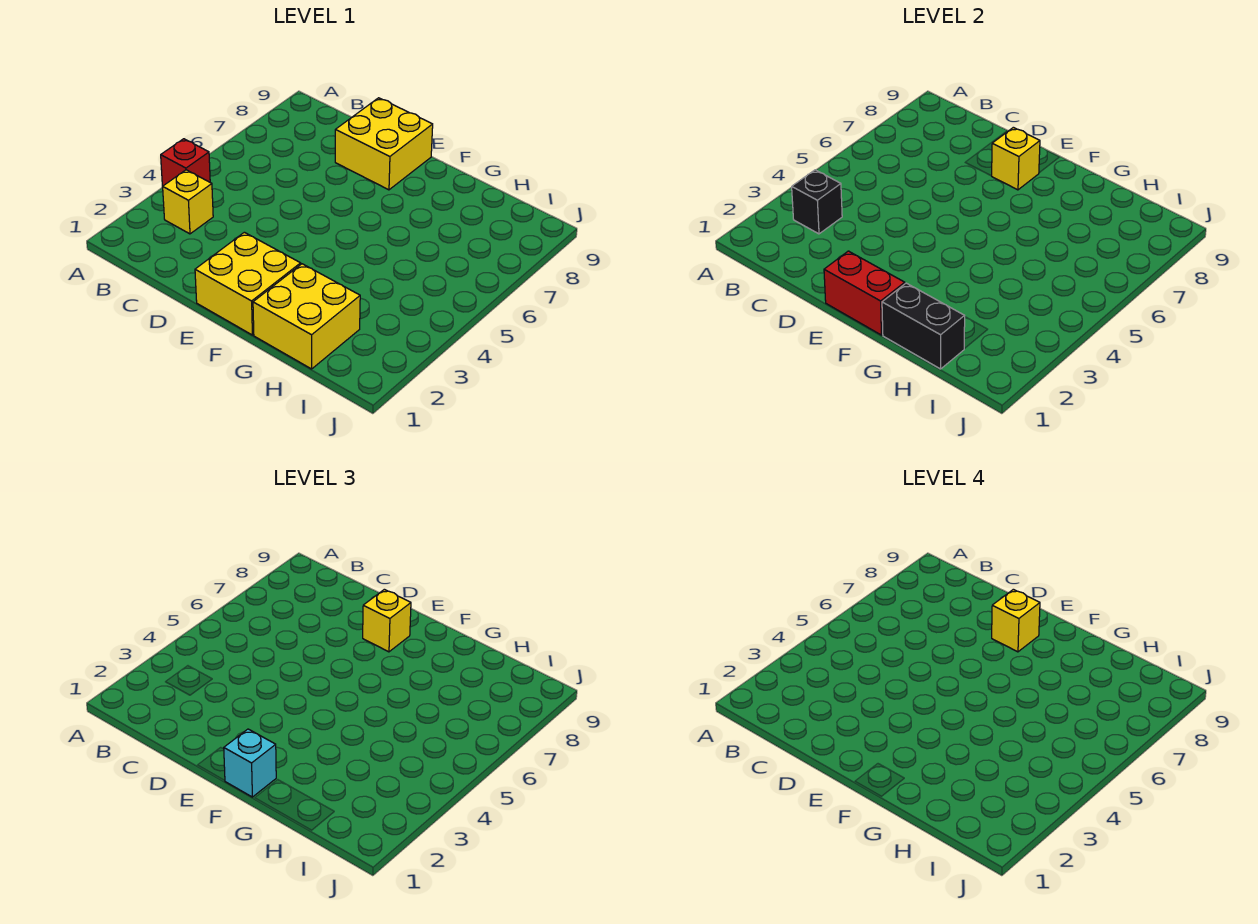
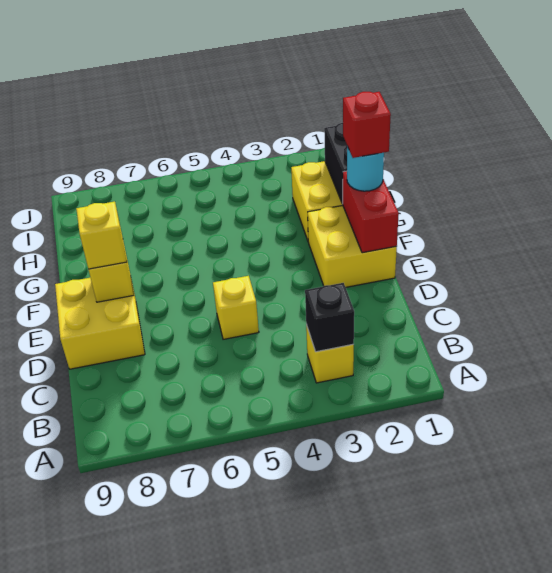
red 1x1 brick [161,139,210,187] -> red 1x1 brick moved to [343,92,391,158]
yellow 1x1 brick [992,589,1040,652] -> yellow 1x1 brick moved to [213,276,259,339]
cyan 1x1 brick [224,729,276,797] -> cyan 1x1 round brick [347,146,384,191]

